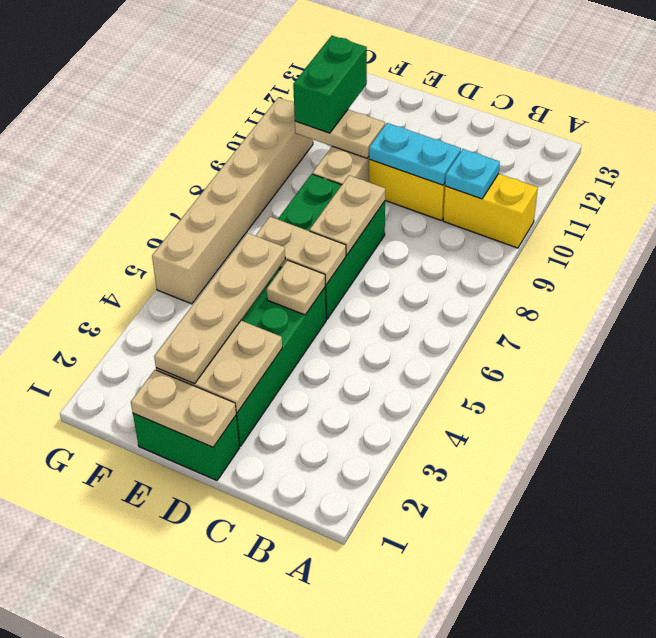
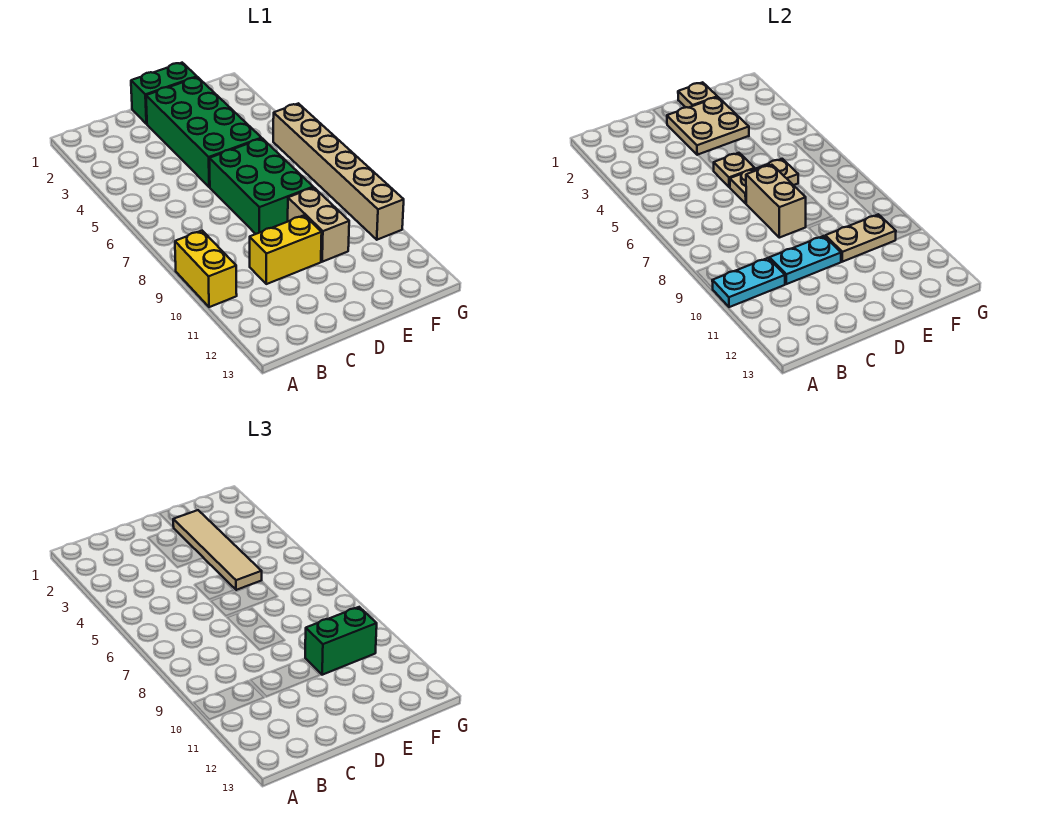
yellow 1x2 brick [443,174,538,248] -> yellow 1x2 brick turned to [175,231,237,307]
cyan 1x1 plate [445,149,500,199] -> cyan 1x2 plate [712,258,785,307]
tan 1x2 plate [131,370,236,447] -> tan 1x1 plate [678,82,717,108]
tan 1x2 plate [310,175,385,255] -> tan 1x2 brick [746,165,806,238]
tan 1x4 plate [154,233,285,384] -> tan 1x4 tile [173,510,262,590]
green 1x2 brick [293,36,367,133] -> green 1x2 brick turned to [305,607,377,675]

